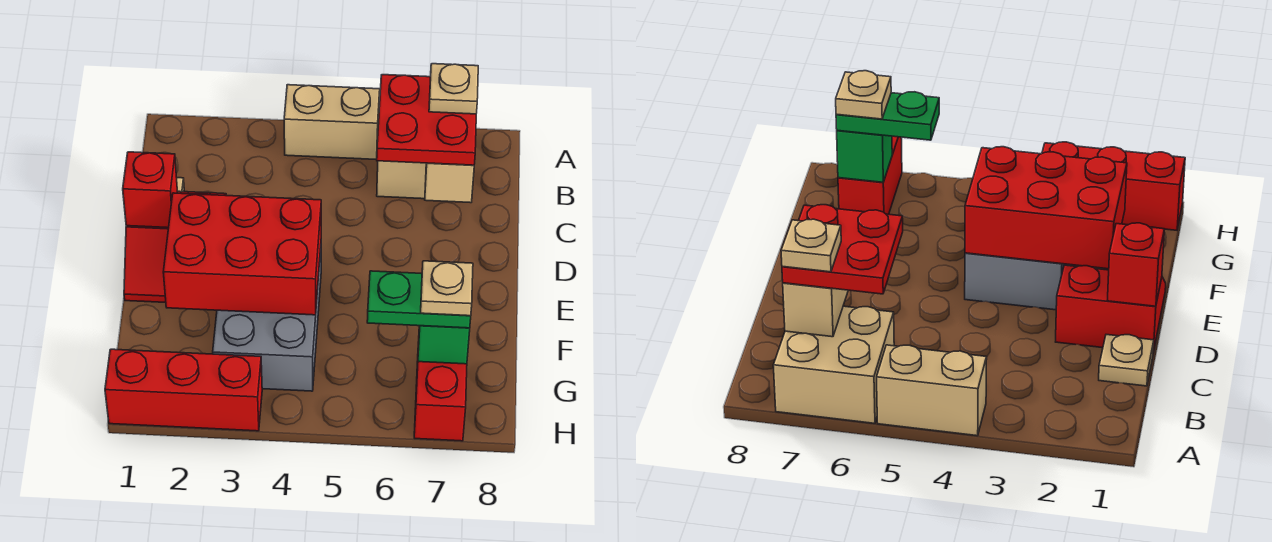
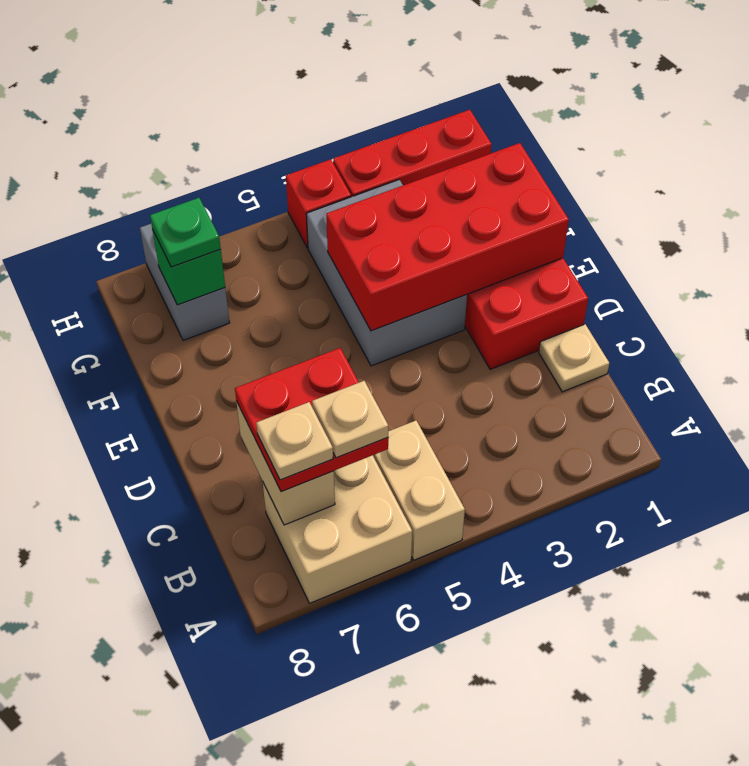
tan 1x2 brick [284,85,380,160] -> tan 1x2 brick turned to [373,421,465,560]
red 1x1 brick [123,152,177,228] -> red 1x1 brick moved to [286,159,351,248]
red 2x3 brick [163,193,321,315] -> red 2x4 brick [326,143,569,331]
green 1x2 plate [367,271,471,328] -> green 1x1 plate [150,198,221,267]
red 1x2 brick [414,342,467,441] -> grey 1x2 brick [140,224,230,340]
tan 1x1 plate [421,261,473,316] -> tan 1x1 plate moved to [312,381,388,458]

